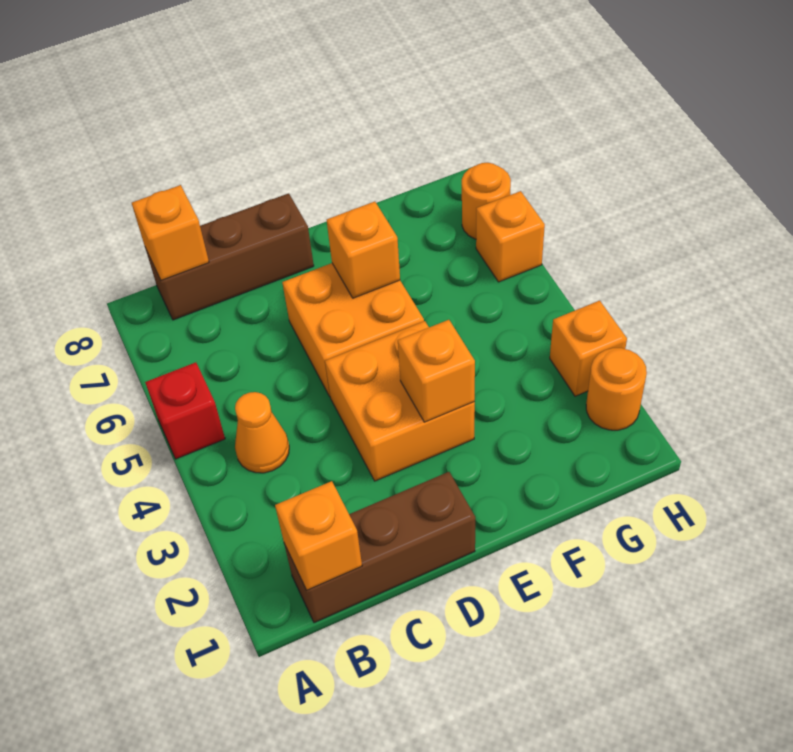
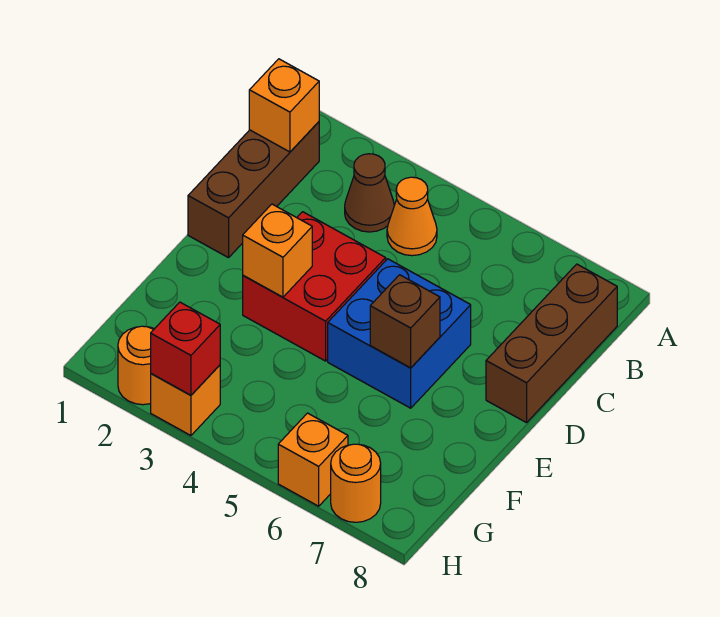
red 1x1 brick [145,362,225,459] -> red 1x1 brick moved to [151,302,220,395]
none -> brown 1x1 cone [345,154,394,232]
orange 1x1 brick [132,185,209,280] -> none
orange 2x2 brick [325,321,475,481] -> red 2x2 brick [243,212,386,361]
orange 2x2 brick [282,263,424,396] -> blue 2x2 brick [328,259,471,408]
orange 1x1 brick [327,201,400,298] -> brown 1x1 brick [370,275,440,368]

